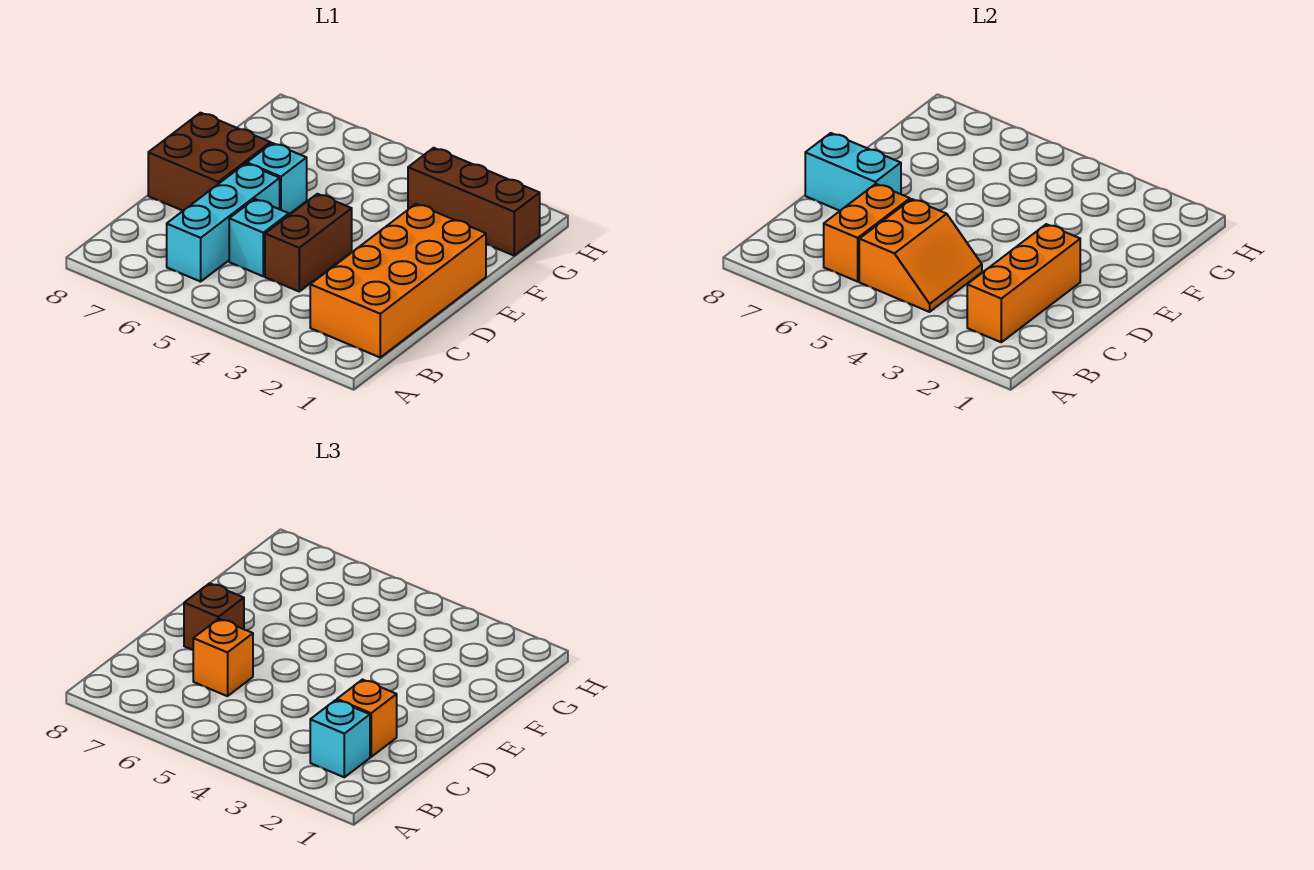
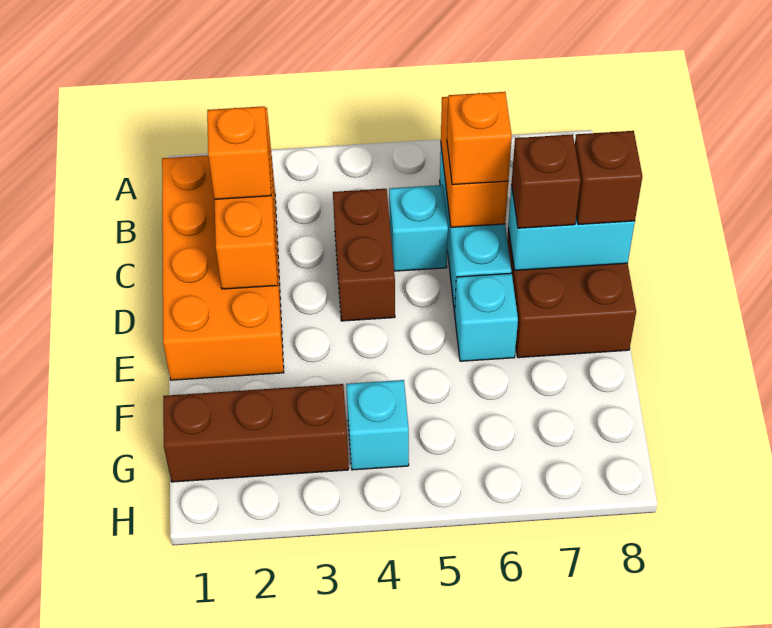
cyan 1x1 brick [310,700,370,777] -> cyan 1x1 brick moved to [346,380,409,470]
orange 2x2 slope [859,199,982,312] -> none
none -> brown 1x1 brick [575,131,642,225]

